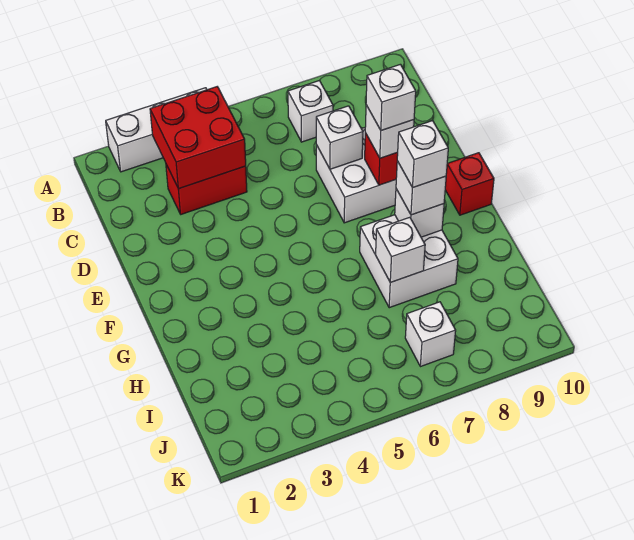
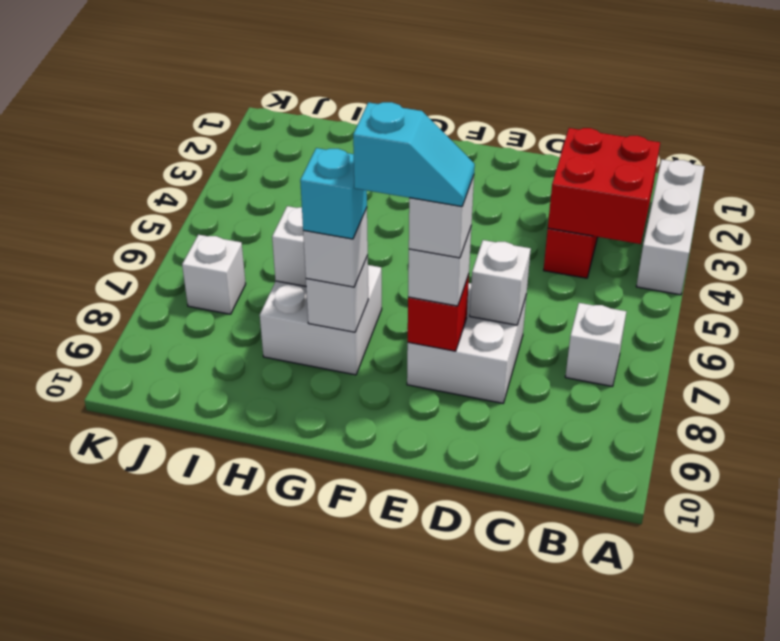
none -> cyan 1x2 slope [353,102,475,207]
red 1x1 brick [445,153,494,215] -> none
white 1x1 brick [397,121,448,188] -> cyan 1x1 brick [300,148,367,239]

